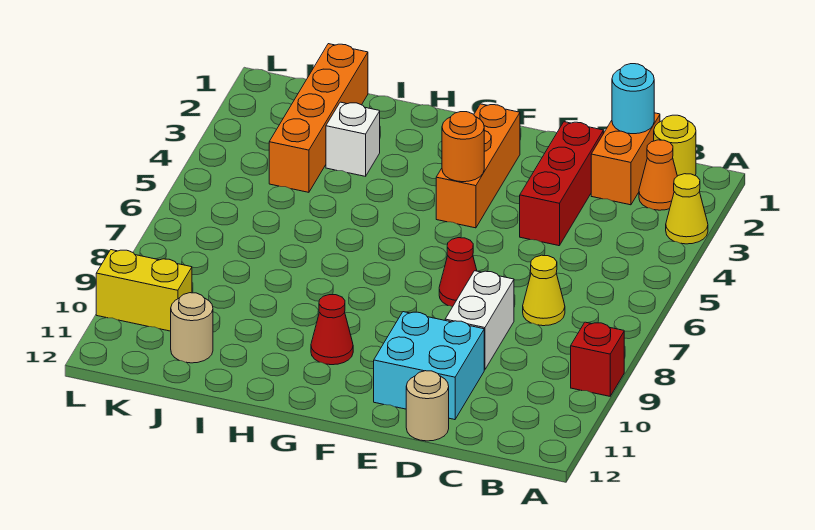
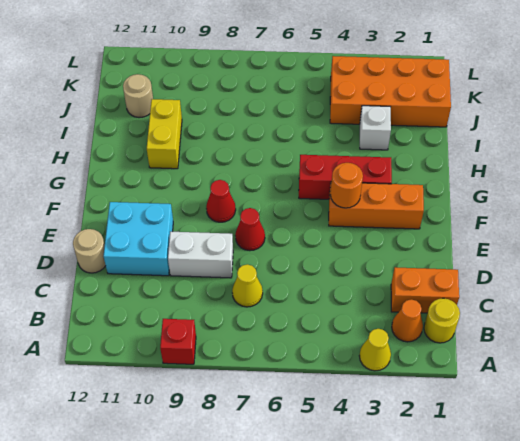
cyan 1x1 round brick [612,64,654,134] -> none
red 1x3 brick [520,122,603,246] -> red 1x3 brick moved to [299,155,392,199]
red 1x1 cone [311,295,353,365] -> red 1x1 cone moved to [206,180,236,222]
orange 1x4 brick [269,44,368,192] -> orange 2x4 brick [330,56,451,127]
yellow 1x2 brick [96,250,192,331] -> yellow 1x2 brick moved to [147,99,182,169]

